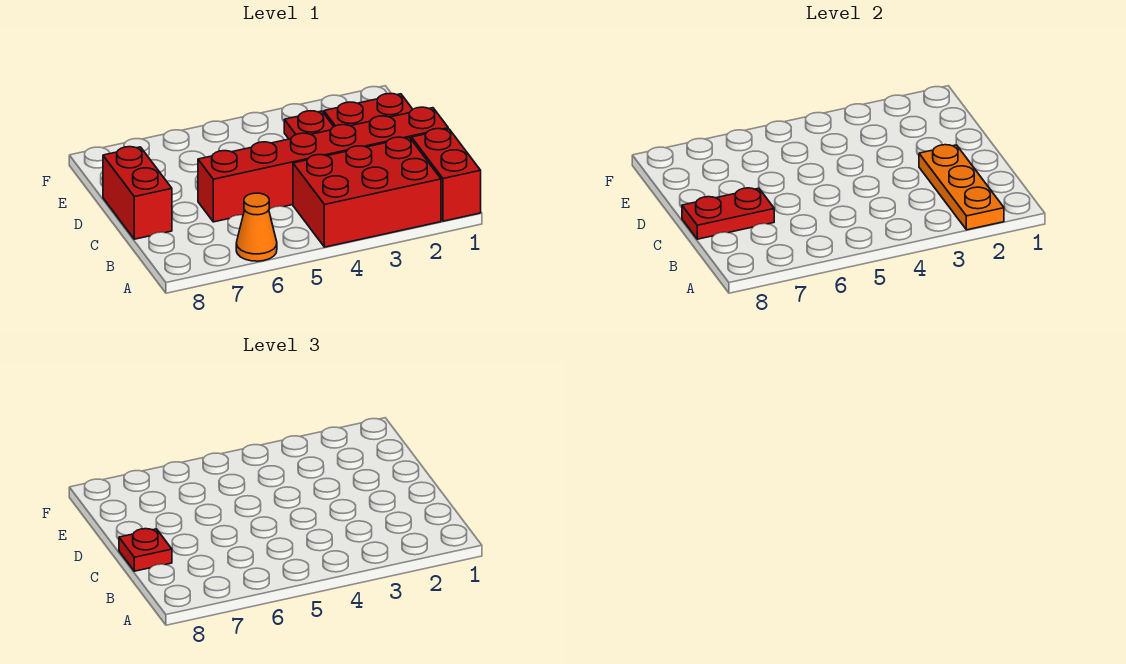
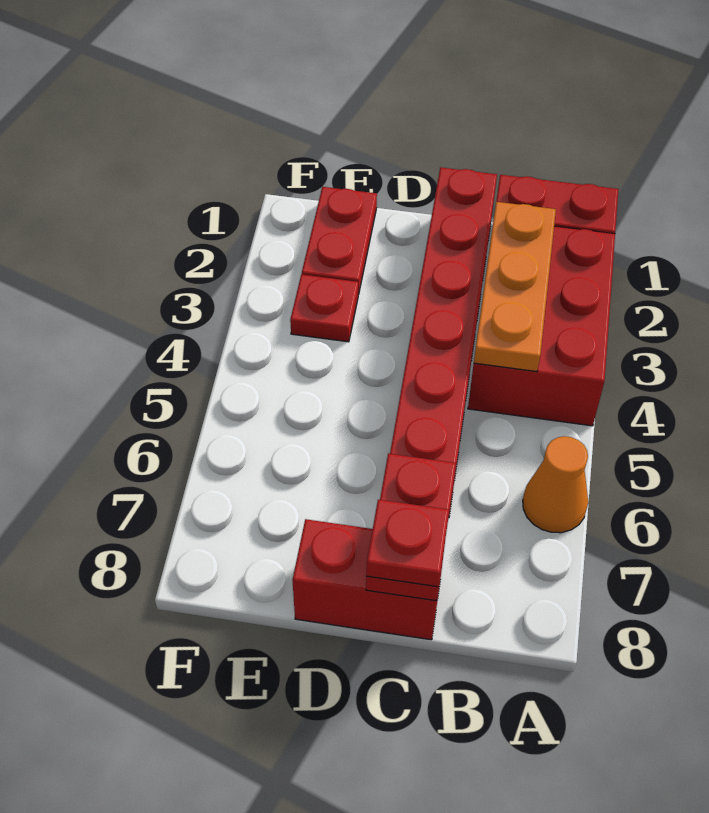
orange 1x3 plate [919,145,1004,230] -> orange 1x3 plate turned to [474,202,556,372]

